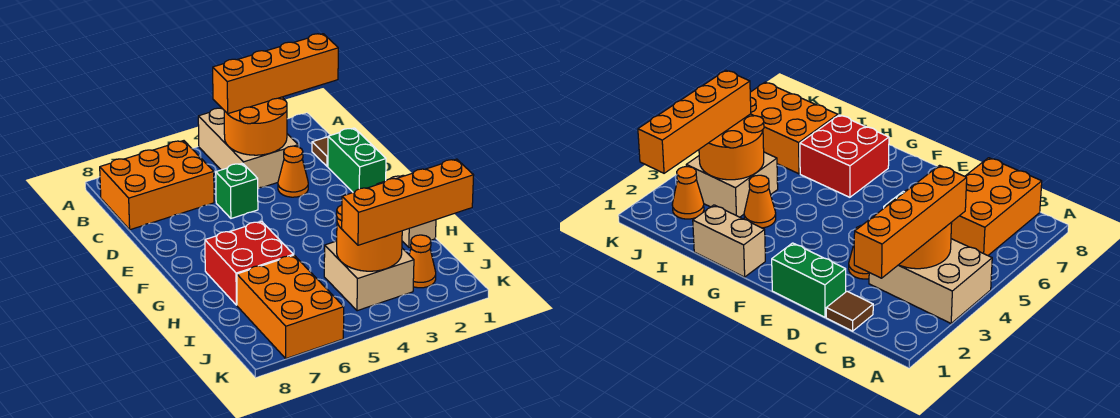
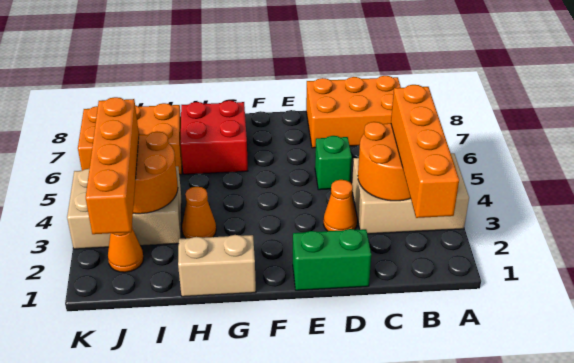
orange 2x3 brick [100,141,214,230] -> orange 2x3 brick turned to [306,76,401,148]
brown 1x1 tile [312,137,328,167] -> none
tan 2x2 brick [324,241,414,311] -> tan 2x3 brick [67,166,181,249]

